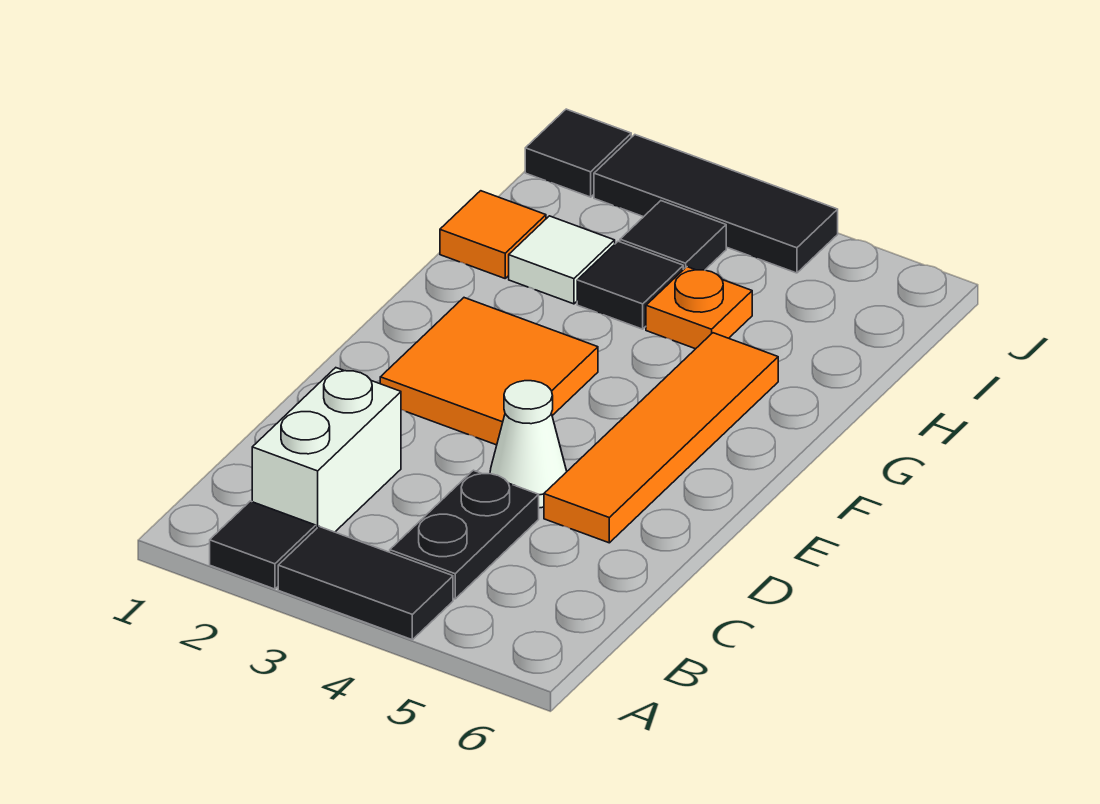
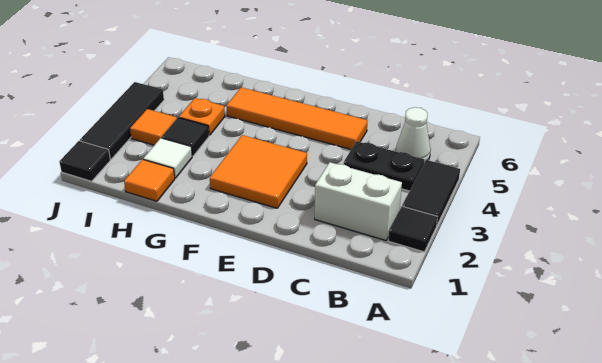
white 1x1 cone [490,381,567,508] -> white 1x1 cone moved to [396,107,431,163]
black 1x1 tile [620,201,726,270] -> orange 1x1 tile [130,109,177,145]

